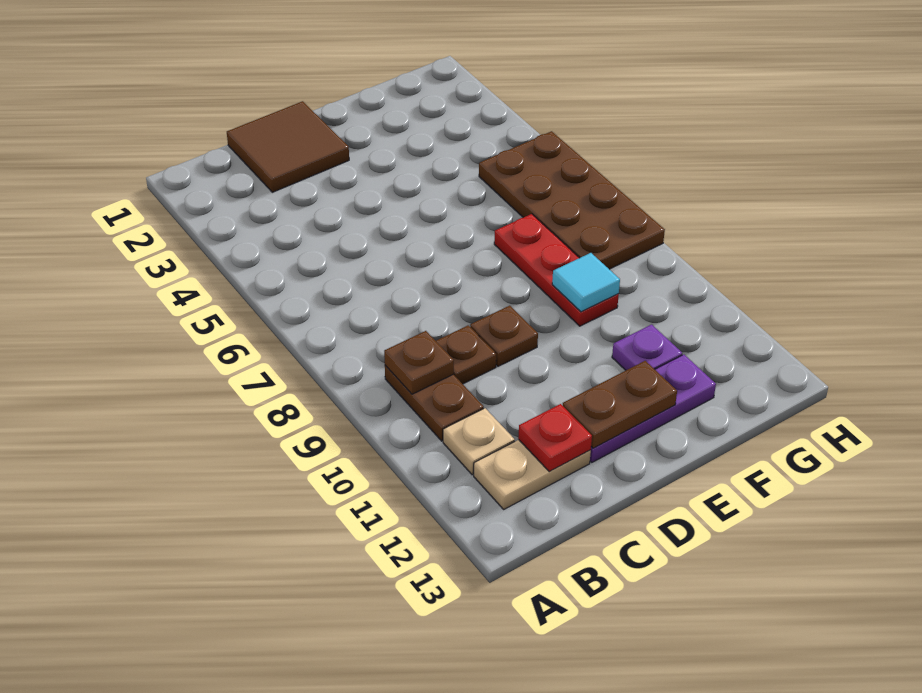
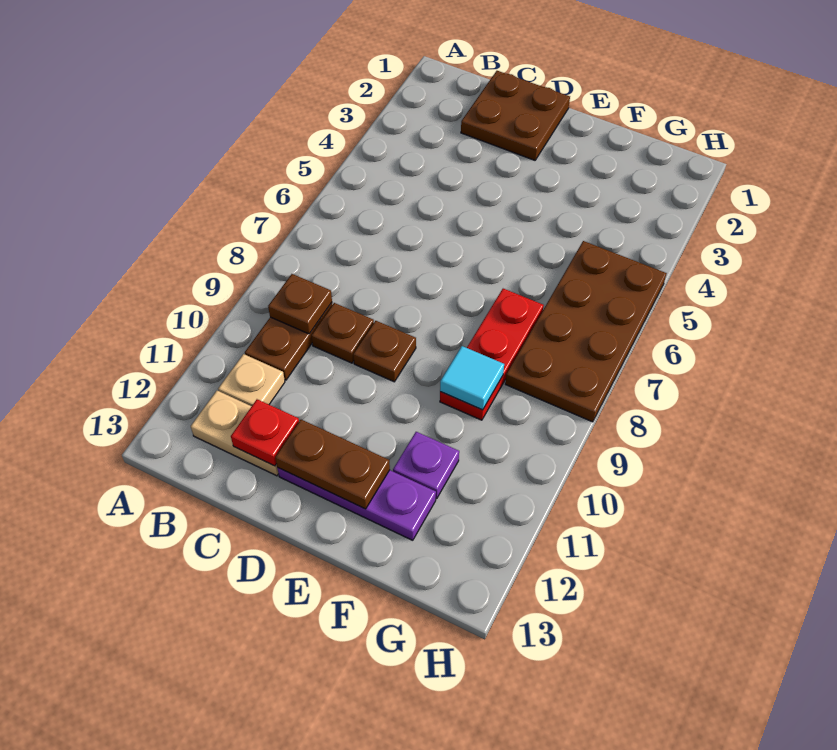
brown 2x2 tile [227,101,349,192] -> brown 2x2 plate [461,71,570,160]

